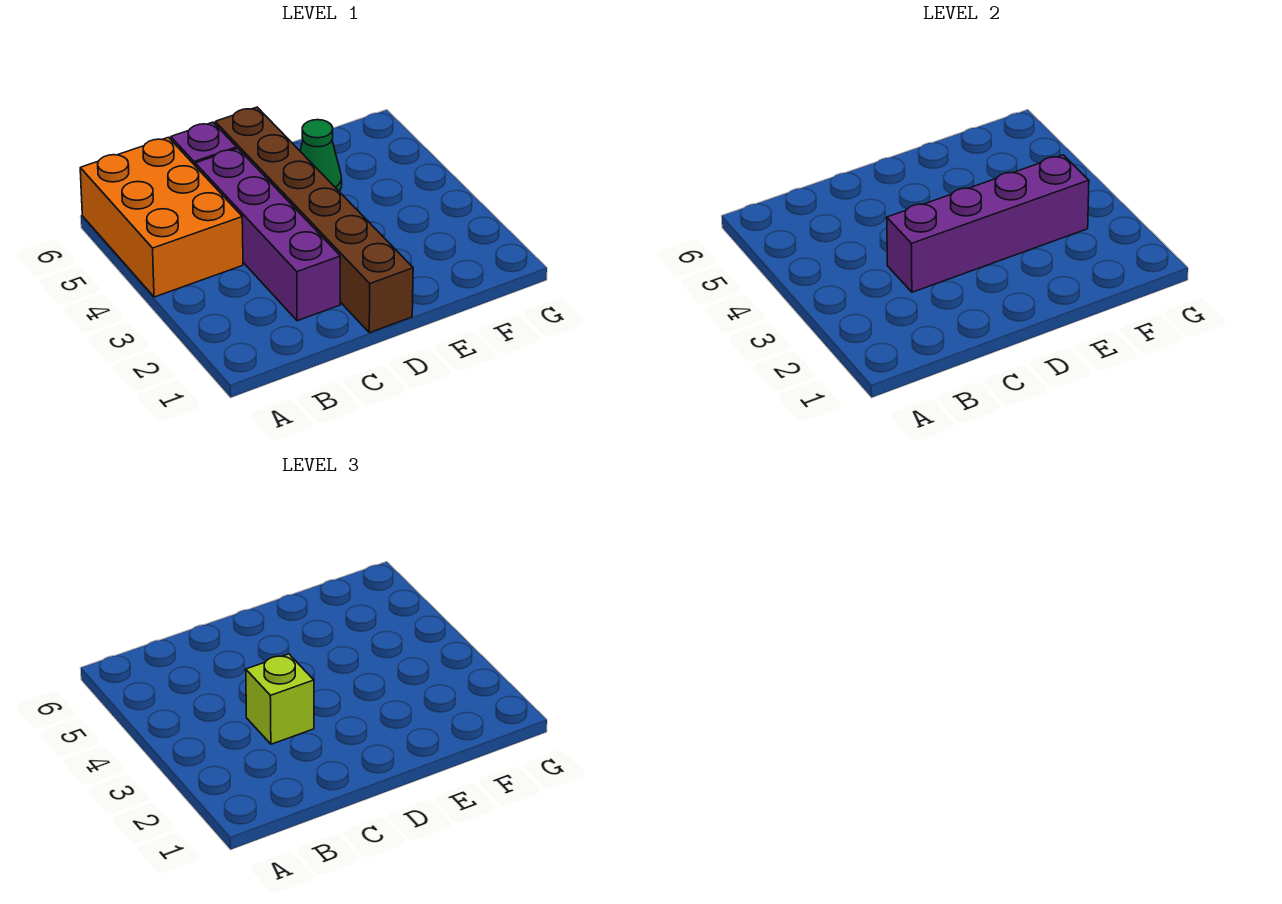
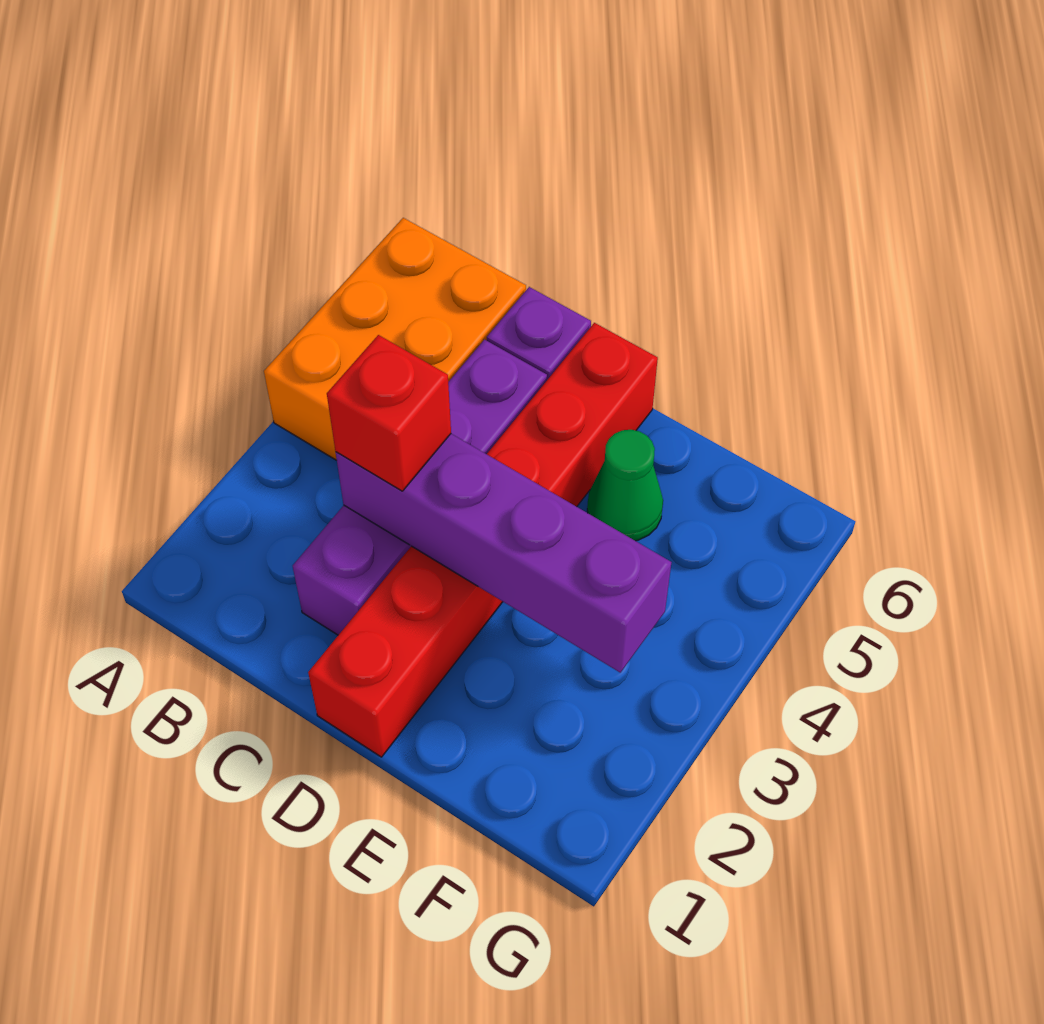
lime 1x1 brick [246,654,314,744] -> red 1x1 brick [327,335,451,491]
brown 1x6 brick [215,107,413,333] -> red 1x6 brick [308,323,658,757]

